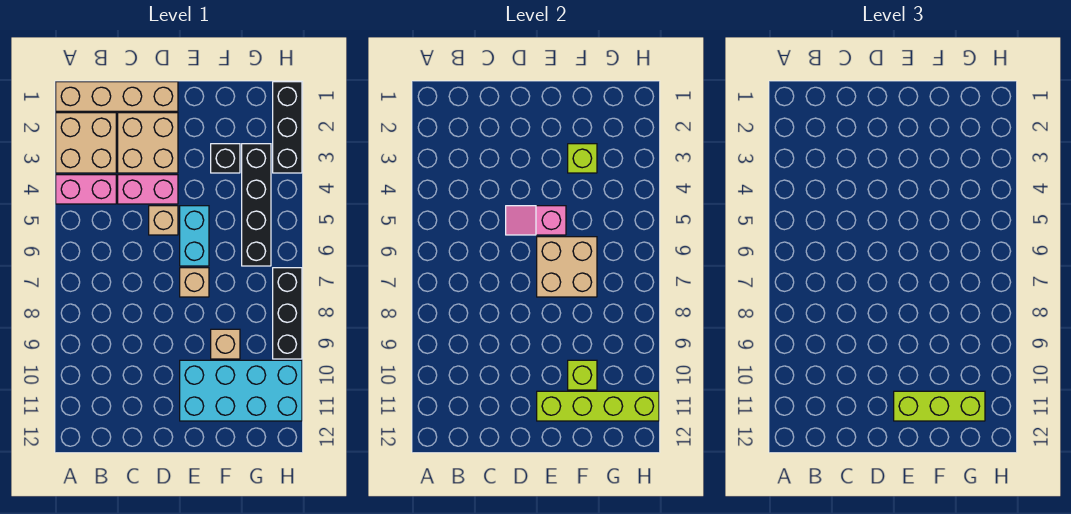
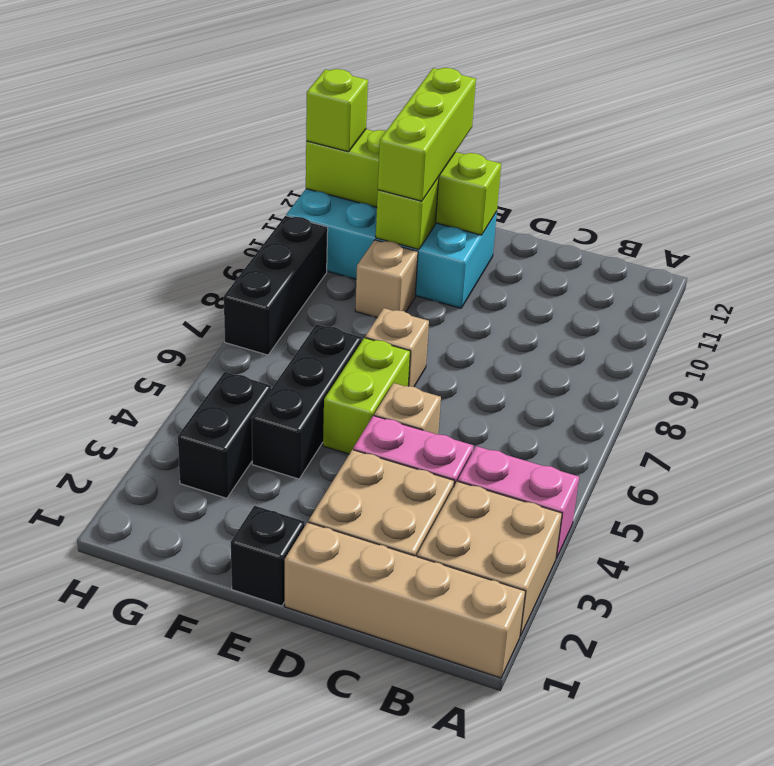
pink 1x2 slope [506,206,566,235] -> none
cyan 1x2 brick [180,206,209,266] -> lime 1x2 brick [323,338,410,454]
tan 2x2 brick [537,237,597,297] -> none
lime 1x3 brick [894,391,985,421] -> lime 1x3 brick turned to [378,68,476,201]
black 1x1 brick [211,144,240,173] -> black 1x1 brick moved to [231,506,305,606]
lime 1x1 brick [568,144,597,173] -> lime 1x1 brick moved to [306,69,368,152]
black 1x4 brick [242,144,271,266] -> black 1x2 brick [178,372,271,498]
black 1x3 brick [273,82,302,173] -> black 1x3 brick moved to [252,324,362,479]

